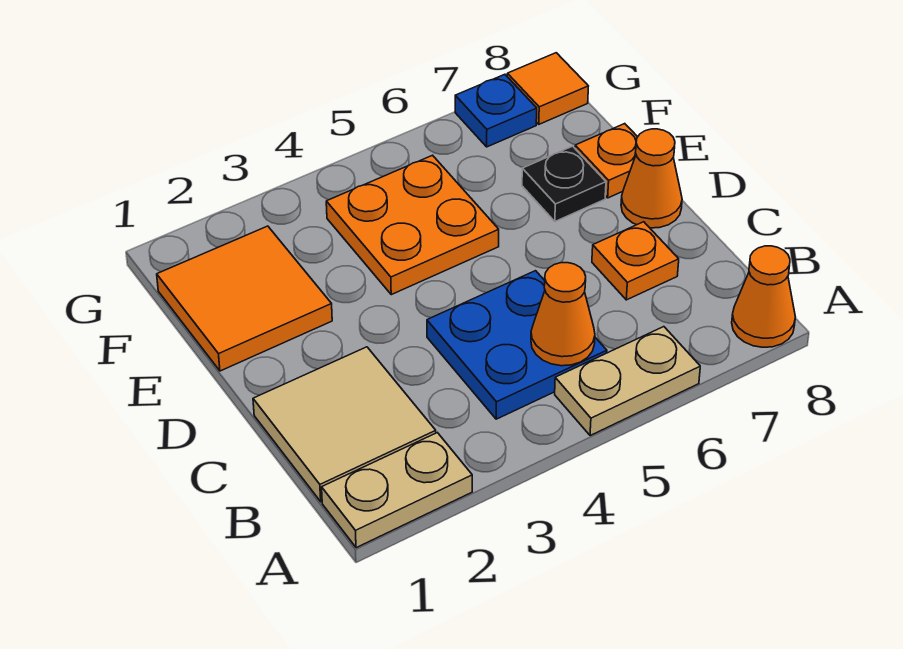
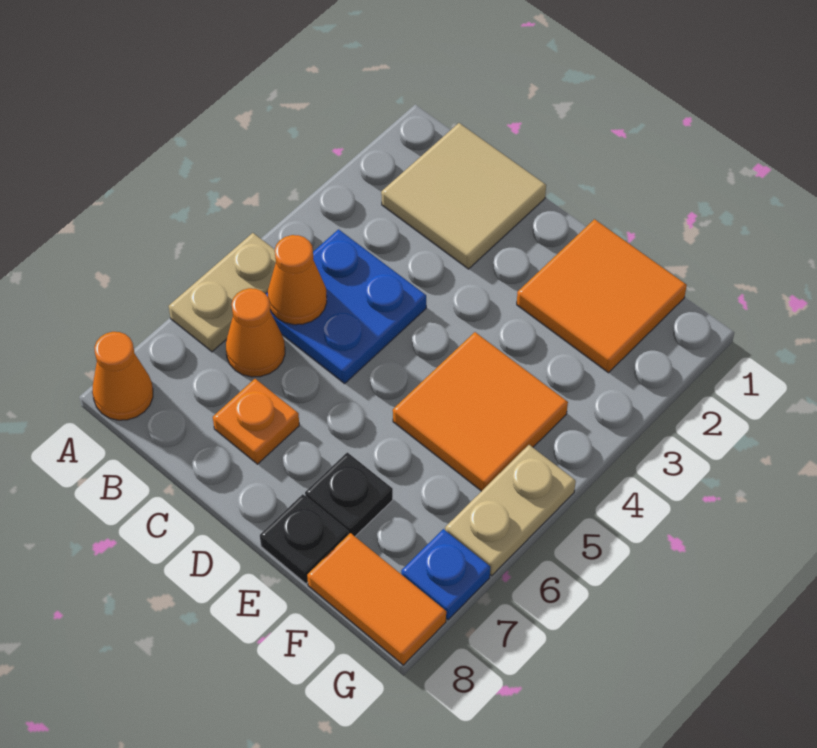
tan 1x2 plate [322,433,472,548] -> tan 1x2 plate moved to [445,445,576,576]
orange 1x1 cone [621,129,682,228] -> orange 1x1 cone moved to [226,288,285,377]
orange 2x2 plate [326,155,499,295] -> orange 2x2 tile [393,332,568,491]
orange 1x1 plate [575,124,637,198] -> black 1x1 plate [260,494,348,584]
orange 1x1 tile [507,53,588,124] -> orange 1x2 tile [307,533,446,665]

